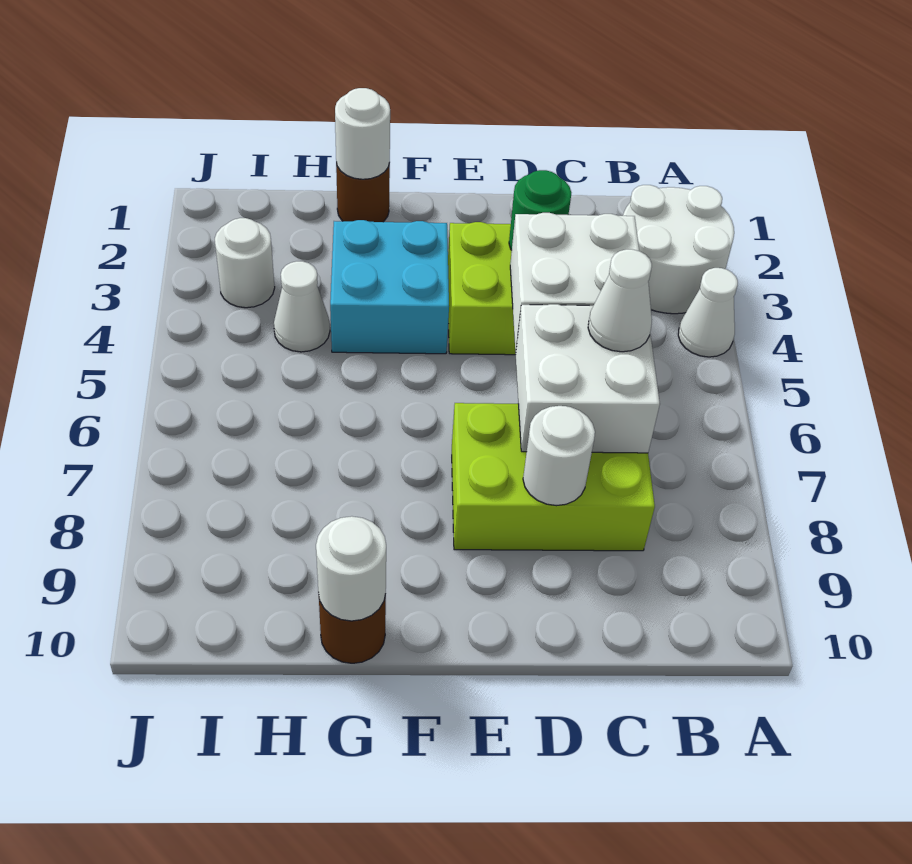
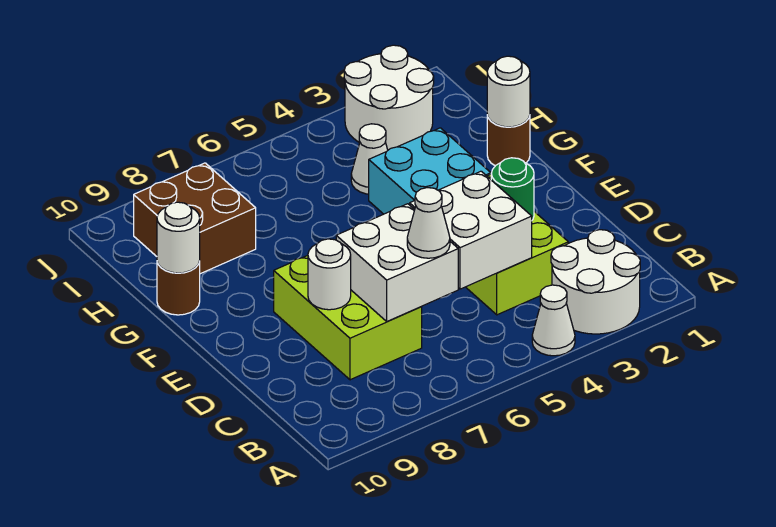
none -> brown 2x2 brick [134,163,256,274]
white 1x1 round brick [215,218,275,308] -> white 2x2 round brick [344,45,434,150]

